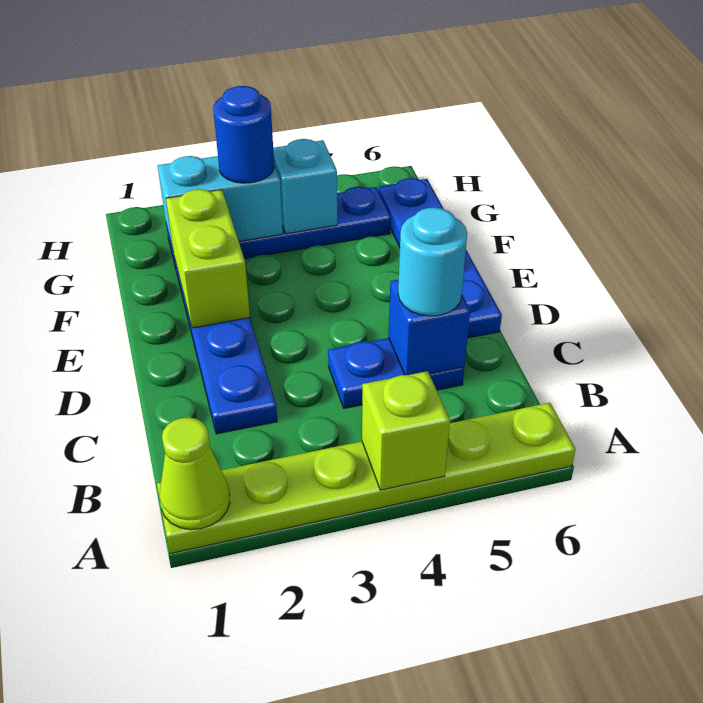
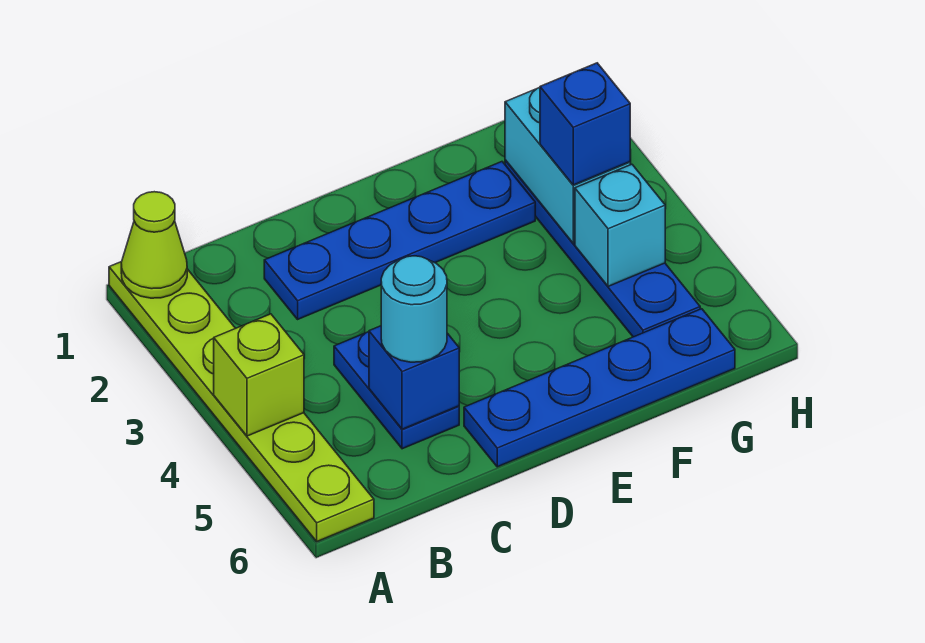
lime 1x2 brick [166,189,250,328] -> none
blue 1x1 round brick [213,86,274,183] -> blue 1x1 brick [540,63,630,185]

